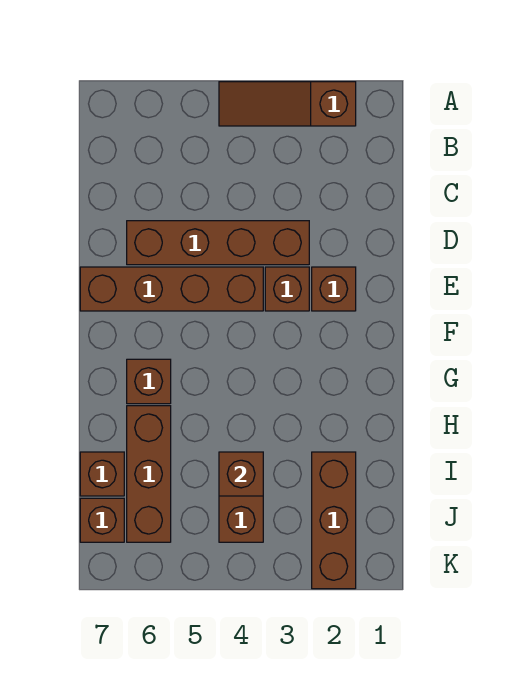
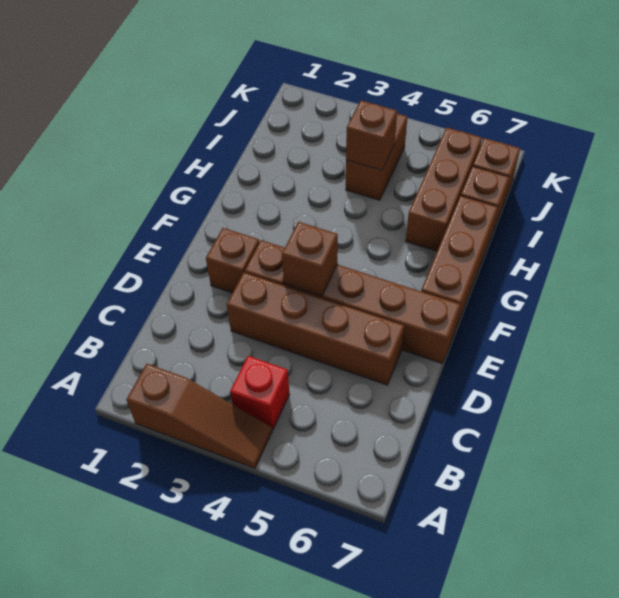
none -> red 1x1 brick [230,356,290,430]
brown 1x1 brick [127,359,171,404] -> brown 1x1 brick moved to [282,222,338,296]
brown 1x3 brick [312,452,356,589] -> brown 1x3 brick moved to [421,196,498,328]

